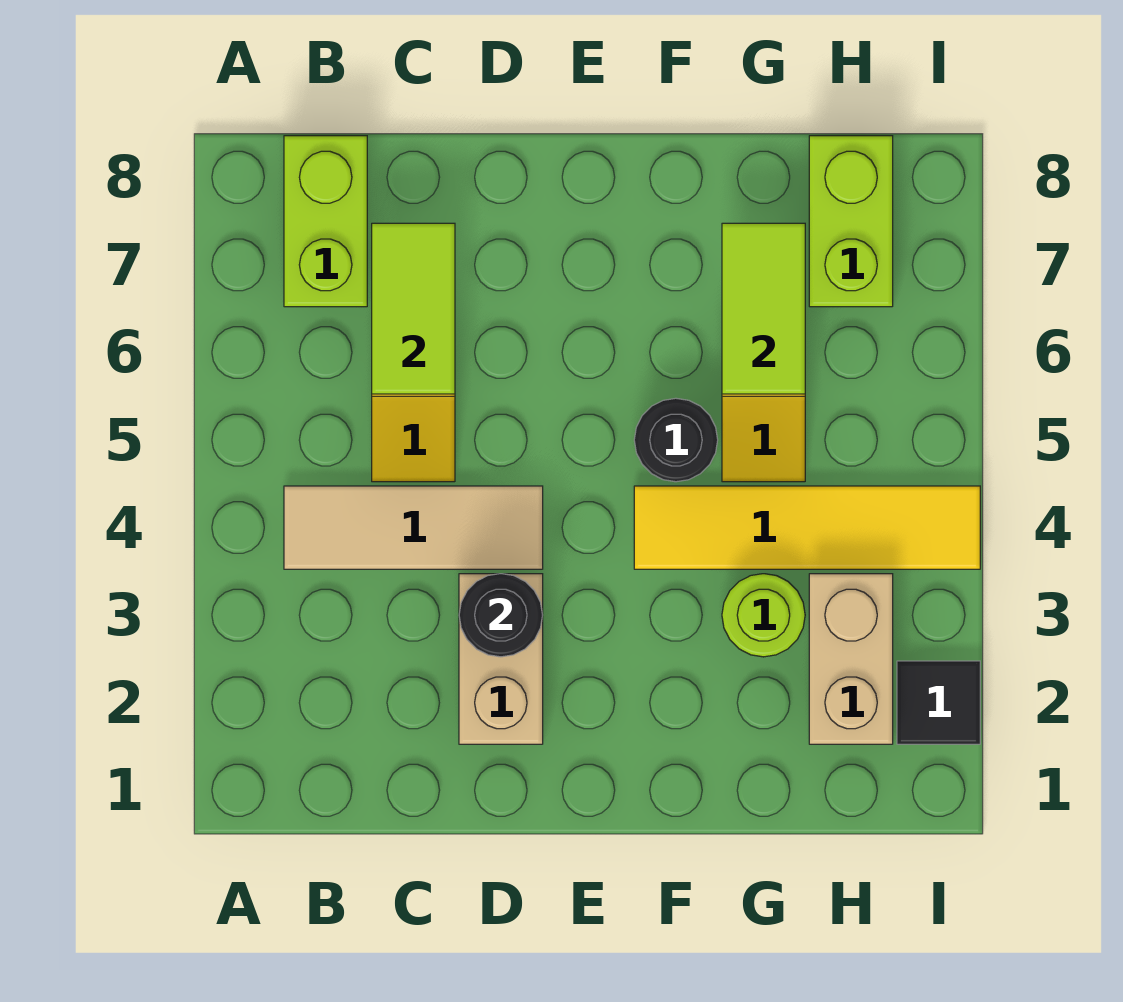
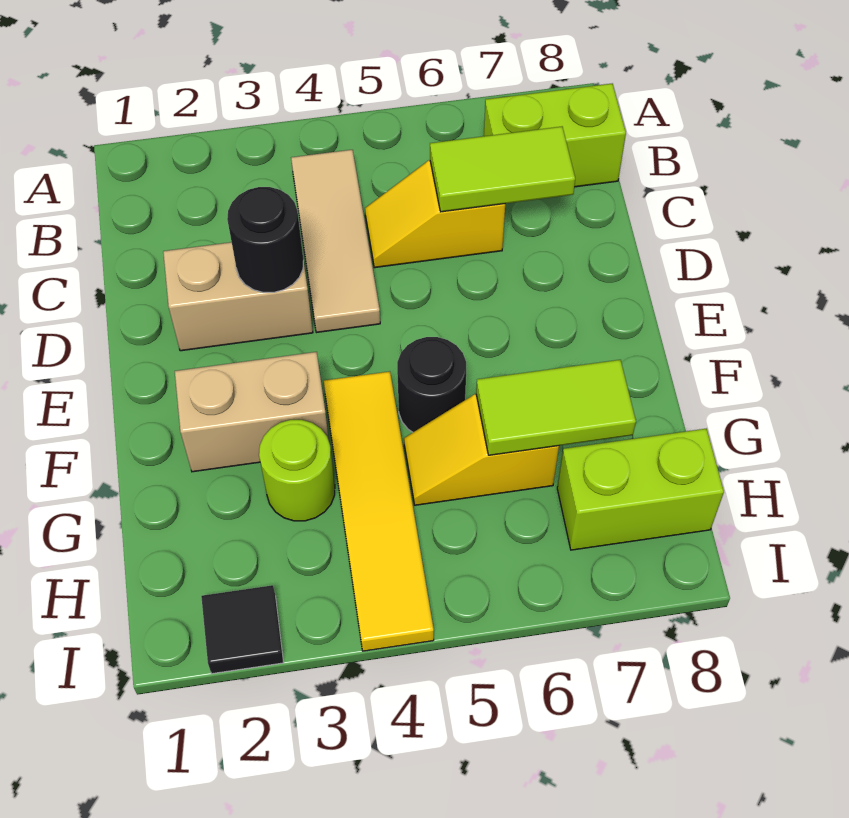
tan 1x2 brick [809,574,893,744] -> tan 1x2 brick moved to [175,352,329,472]

